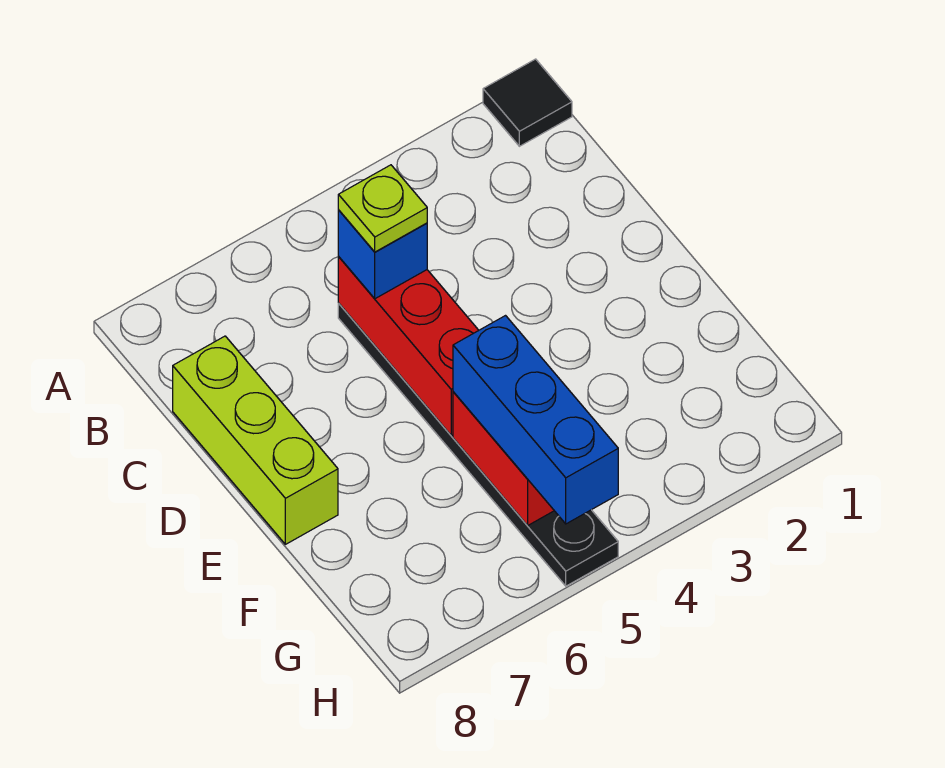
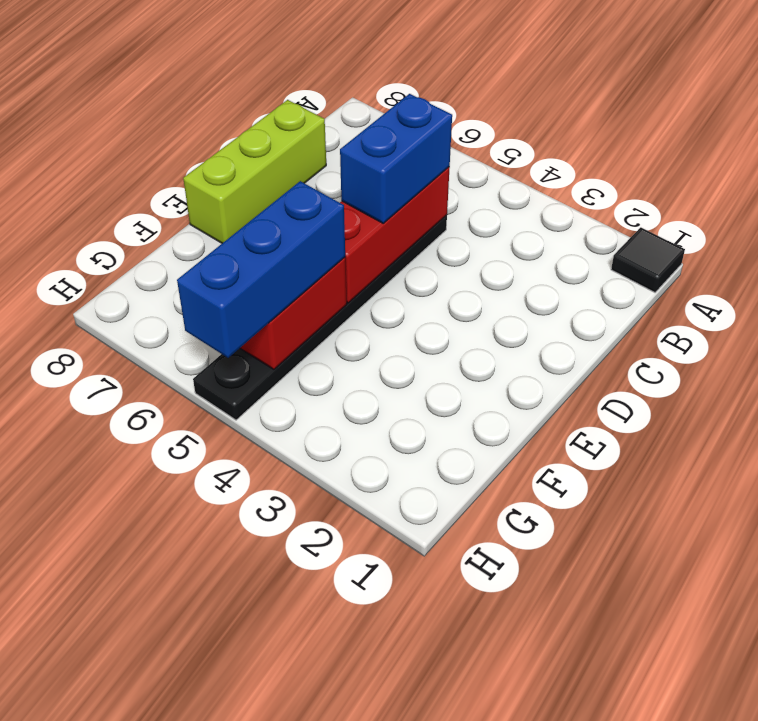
blue 1x1 brick [338,210,427,299] -> blue 1x2 brick [340,94,452,224]
lime 1x1 plate [338,165,427,252] -> none

